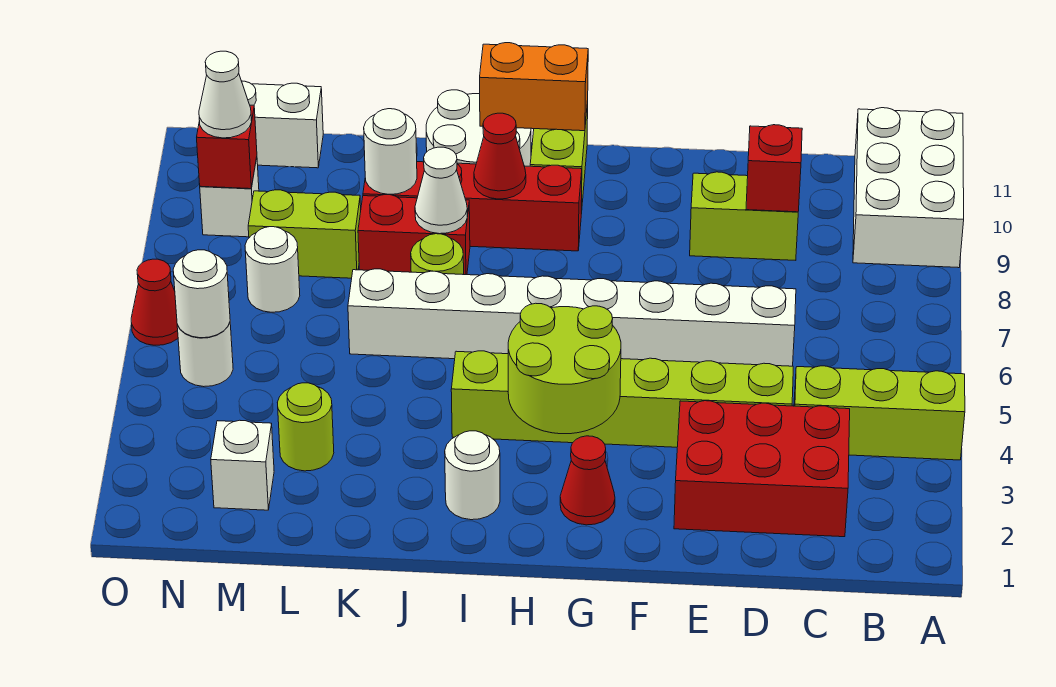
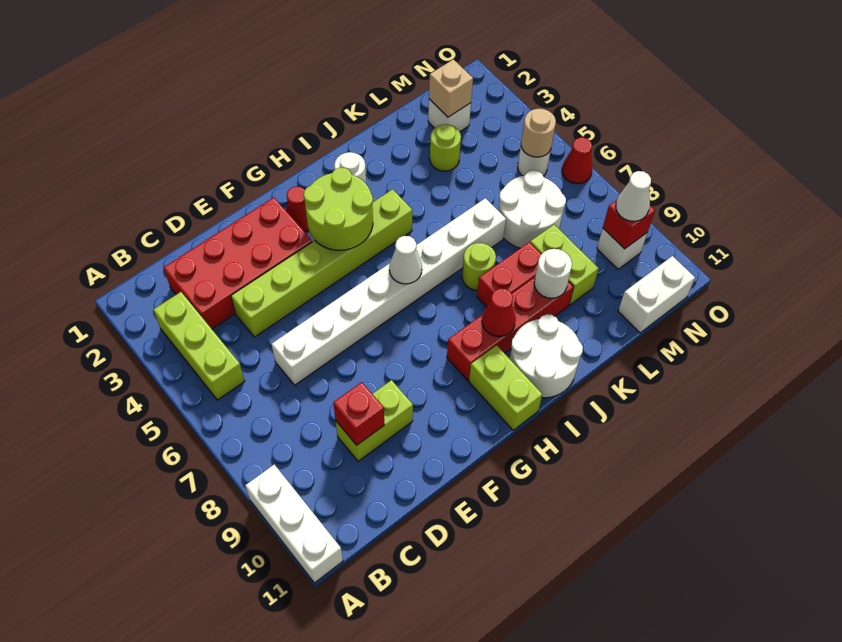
lime 1x3 brick [794,366,965,460] -> lime 1x3 brick turned to [153,292,245,400]
white 2x3 brick [853,108,964,268] -> white 1x3 brick [245,465,343,583]
red 2x3 brick [674,401,850,537] -> red 2x4 brick [164,197,312,329]
orange 1x2 brick [480,43,588,131] -> none
white 1x1 cone [415,147,467,234] -> white 1x1 cone moved to [389,236,422,284]
lime 1x2 brick [248,190,361,278] -> lime 1x2 brick turned to [530,225,599,305]
none -> tan 1x1 brick [429,59,473,117]
white 1x1 round brick [245,227,300,312] -> white 2x2 round brick [498,170,566,248]
white 1x1 round brick [173,250,230,338] -> tan 1x1 round brick [521,109,556,157]

